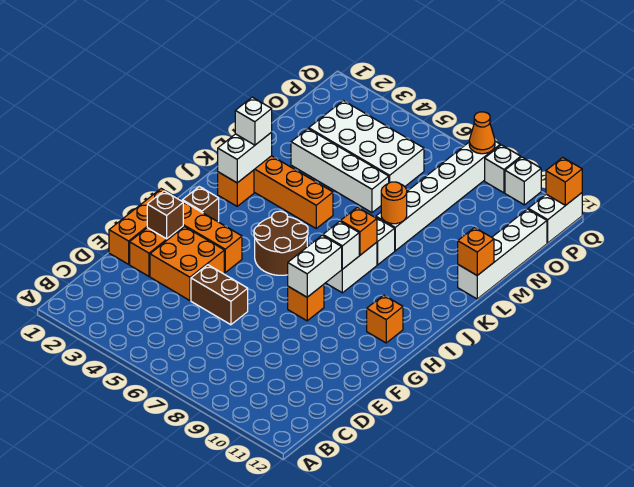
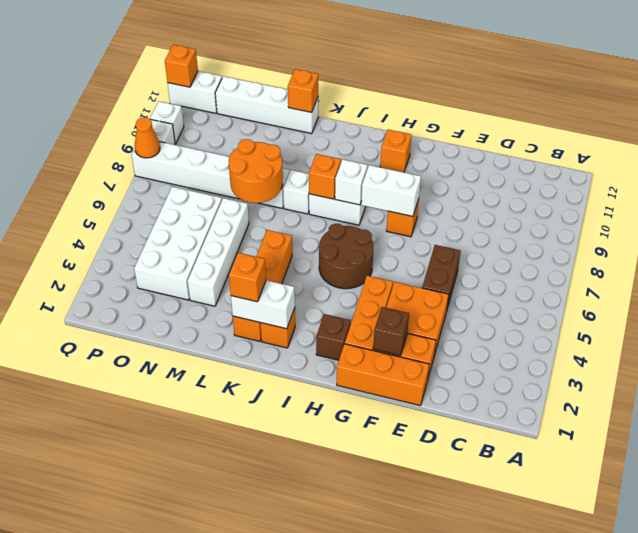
white 1x1 brick [235,97,272,145] -> orange 1x1 brick [229,253,266,302]
orange 1x1 round brick [381,182,407,224] -> orange 2x2 round brick [229,139,283,203]

